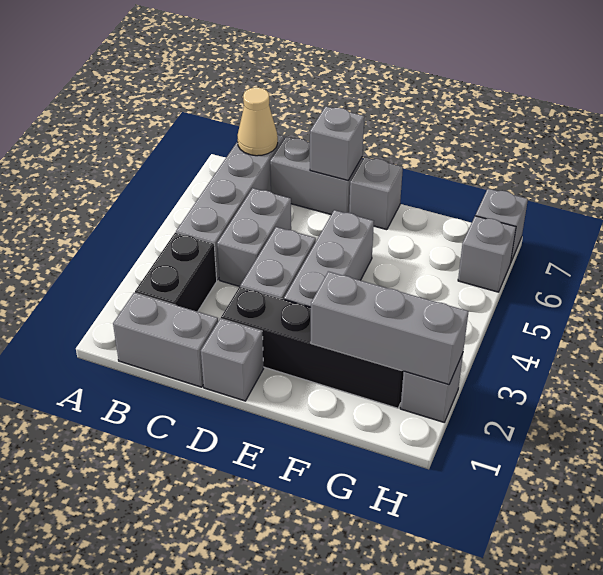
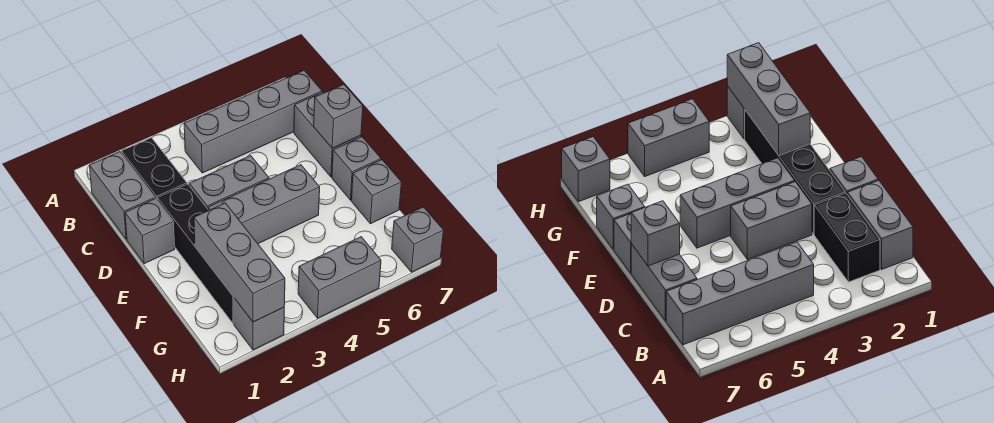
black 1x2 brick [135,233,217,312] -> black 1x2 brick turned to [122,138,187,200]
tan 1x1 cone [238,88,278,156] -> none
grey 1x2 brick [217,188,291,287] -> grey 1x2 brick moved to [298,237,381,318]
grey 1x1 brick [458,216,516,292] -> grey 1x1 brick moved to [351,160,402,224]

